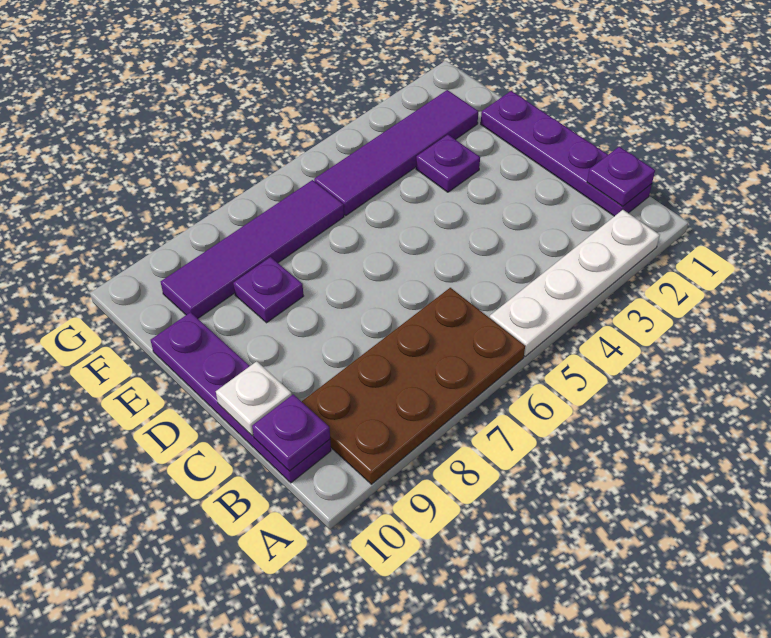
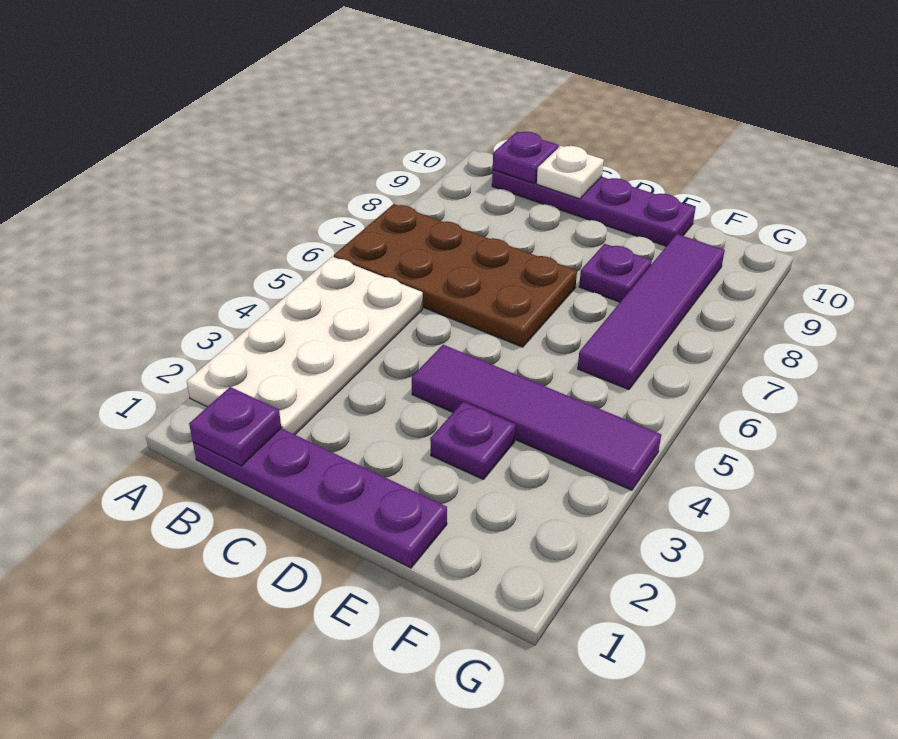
white 1x4 plate [490,210,660,356] -> white 2x4 plate [187,257,423,435]
brown 2x4 plate [302,288,525,484] -> brown 2x4 plate turned to [334,204,577,347]
purple 1x4 tile [314,90,478,215] -> purple 1x4 tile turned to [412,345,661,490]

